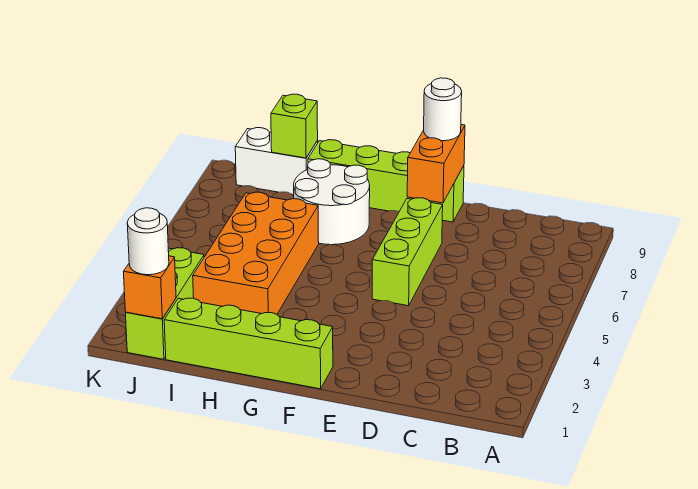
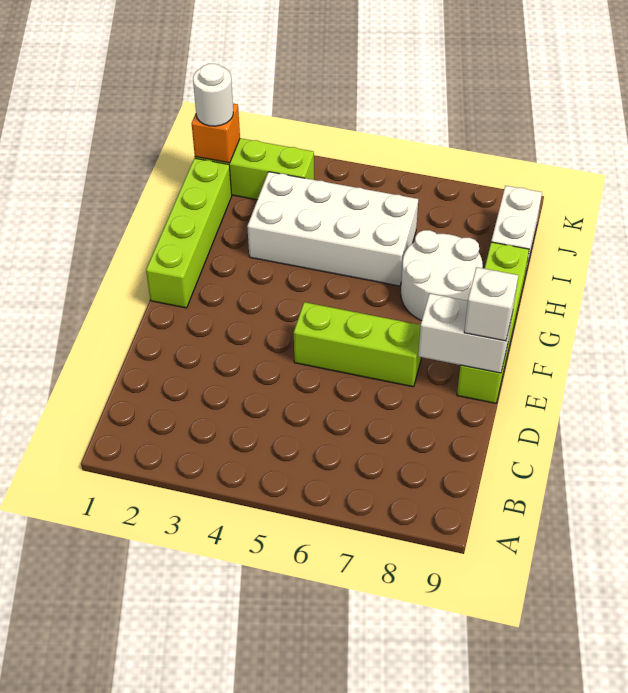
orange 1x2 brick [407,125,465,203] -> white 1x2 brick [418,294,513,373]
white 1x1 round brick [424,78,462,141] -> white 1x1 brick [464,267,518,341]
orange 2x4 brick [193,192,319,314] -> white 2x4 brick [247,172,418,286]
lime 1x1 brick [271,94,318,158] -> none

